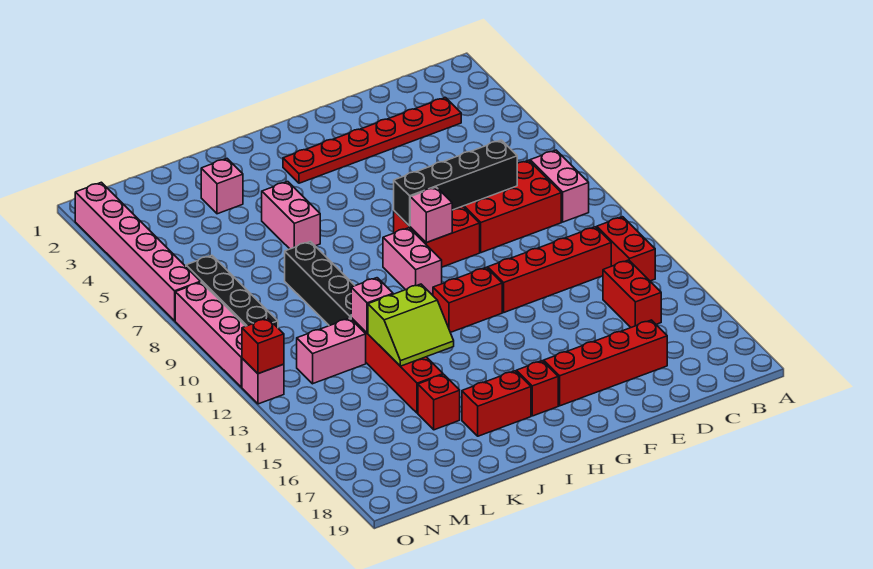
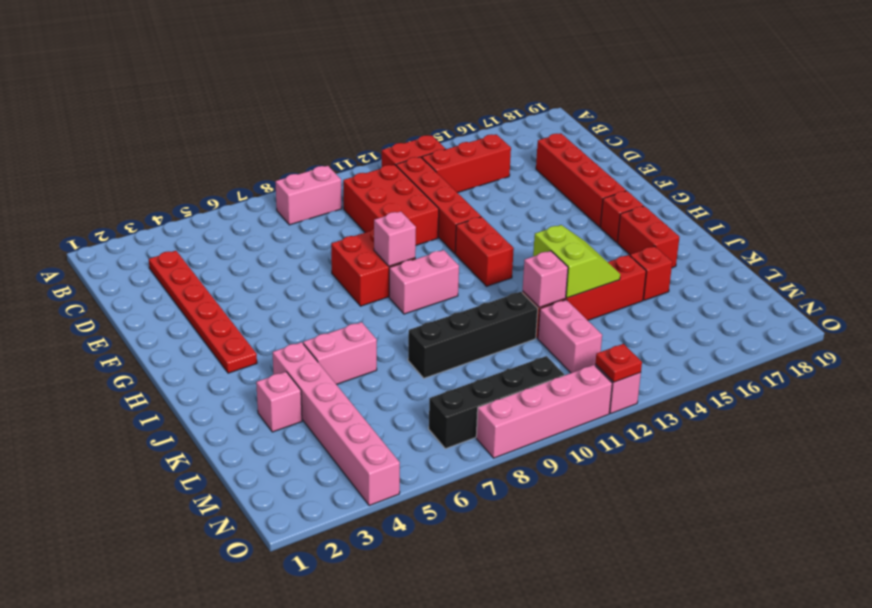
red 2x3 brick [463,160,561,253] -> red 2x3 brick moved to [343,165,439,245]
red 1x2 brick [603,260,661,327] -> red 1x3 brick [422,134,511,193]
black 1x4 brick [394,140,517,226] -> none
pink 1x6 brick [75,182,201,321] -> pink 1x6 brick turned to [273,342,400,506]
red 1x1 brick [242,318,284,374] -> red 1x1 plate [595,344,642,382]

